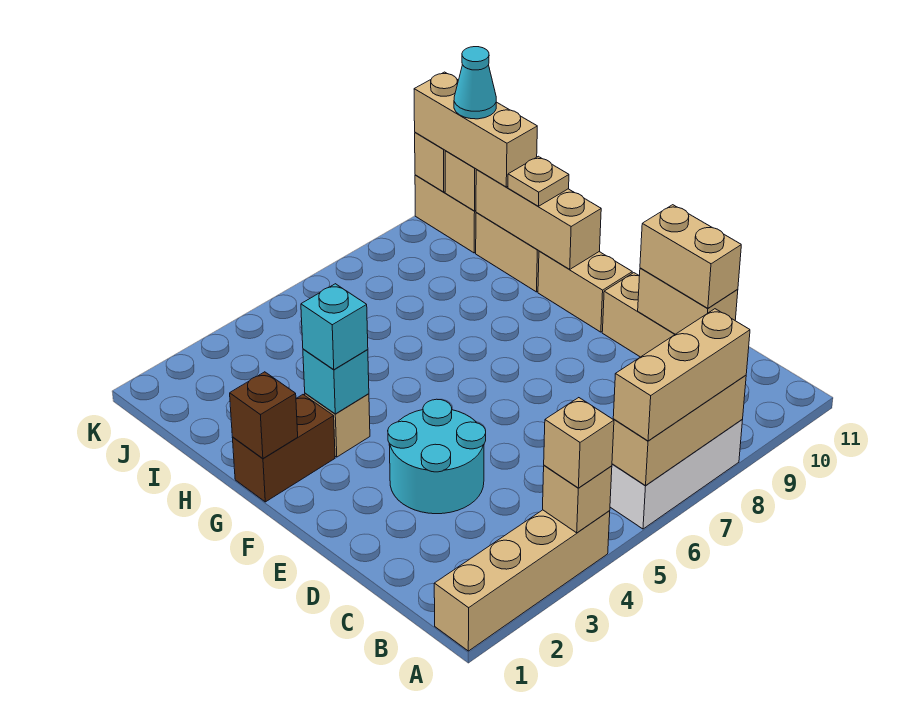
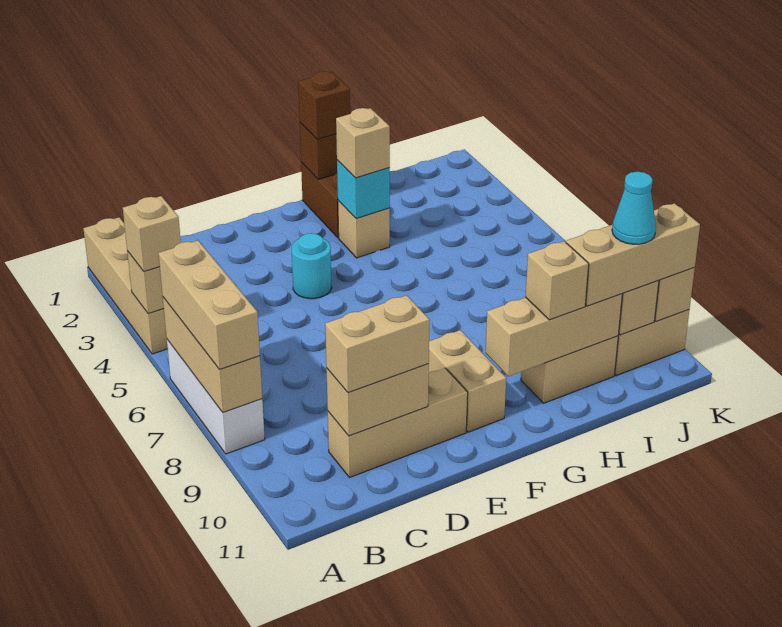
cyan 2x2 round brick [388,399,486,514] -> cyan 1x1 round brick [292,233,332,299]
tan 1x2 brick [538,251,632,332] -> tan 1x2 brick turned to [429,330,506,432]
none -> brown 1x1 brick [298,71,350,139]
cyan 1x1 brick [301,284,368,370] -> tan 1x1 brick [336,108,390,178]
tan 1x1 plate [508,156,569,206] -> tan 1x1 brick [525,241,589,320]

